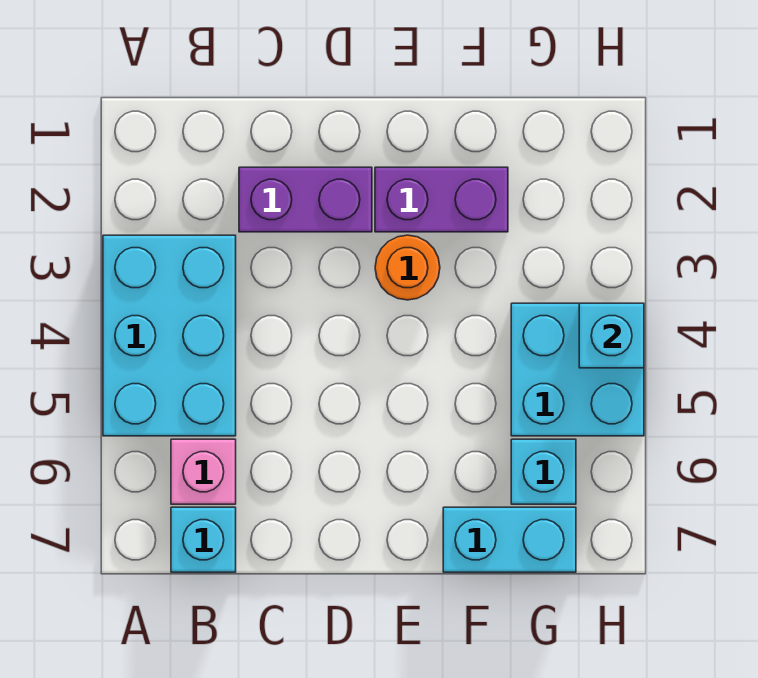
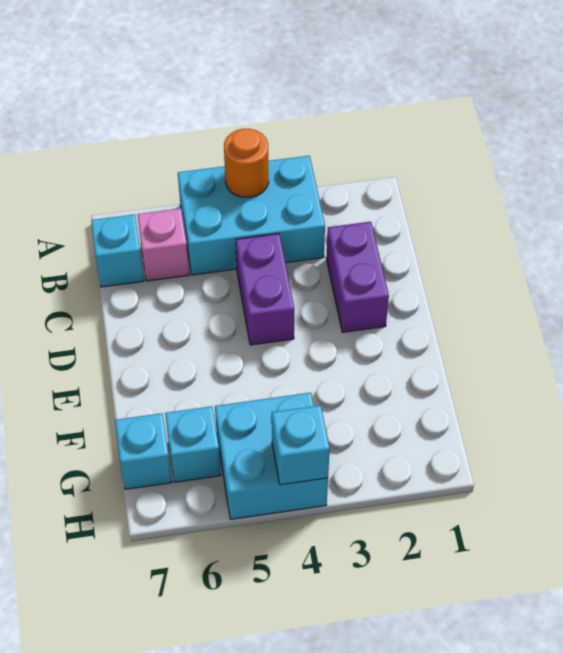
purple 1x2 brick [375,167,508,232] -> purple 1x2 brick moved to [236,234,294,345]
orange 1x1 round brick [375,235,440,300] -> orange 1x1 round brick moved to [224,129,269,197]
cyan 1x2 brick [443,507,576,572] -> cyan 1x1 brick [115,413,172,489]

